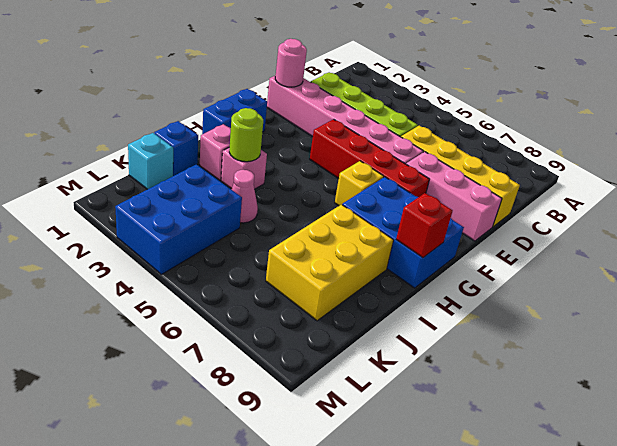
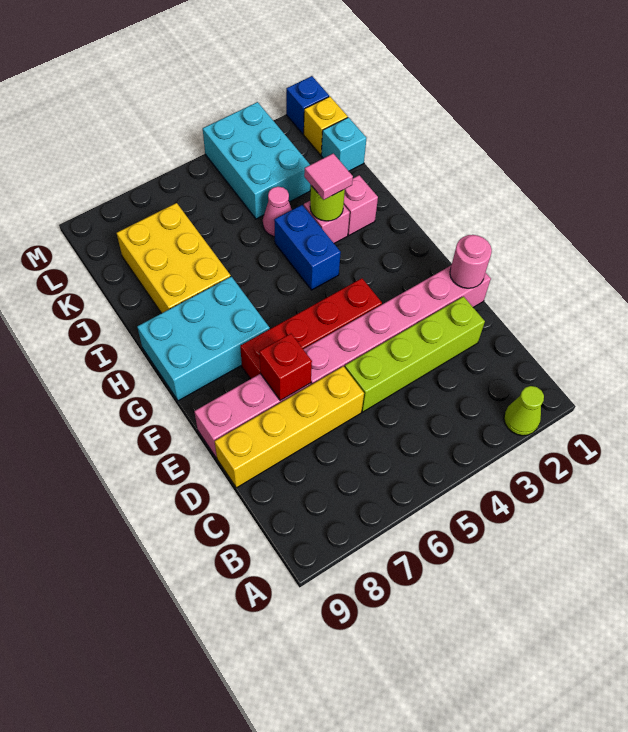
none -> lime 1x1 cone [504,386,544,436]
blue 1x2 brick [202,89,267,134] -> blue 1x2 brick moved to [274,205,341,290]
yellow 1x1 brick [335,161,384,206] -> yellow 1x1 brick moved to [304,97,348,155]
blue 2x3 brick [342,177,464,288] -> cyan 2x3 brick [137,277,270,401]
red 1x1 brick [396,193,453,258] -> red 1x1 brick moved to [259,334,312,401]
none -> pink 1x1 tile [304,154,353,200]
blue 1x1 brick [154,121,198,176] -> blue 1x1 brick moved to [286,76,329,134]
blue 2x3 brick [115,164,242,274] -> cyan 2x3 brick [203,102,310,219]

